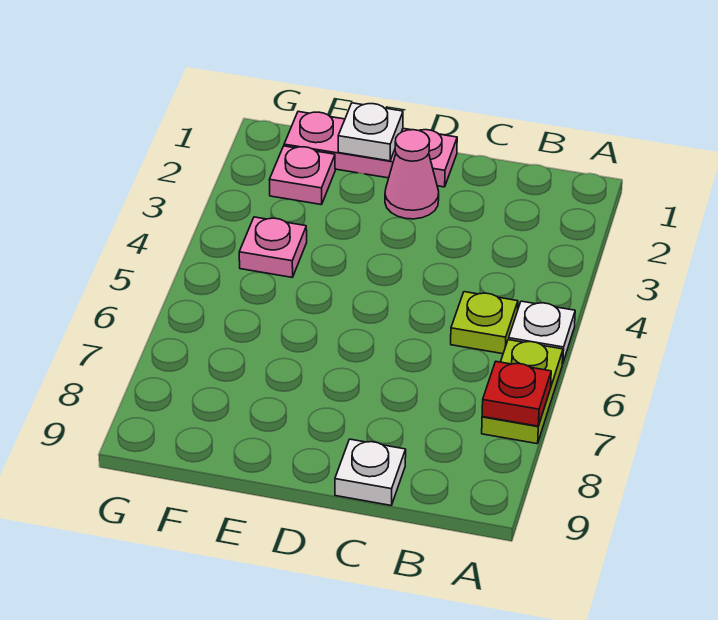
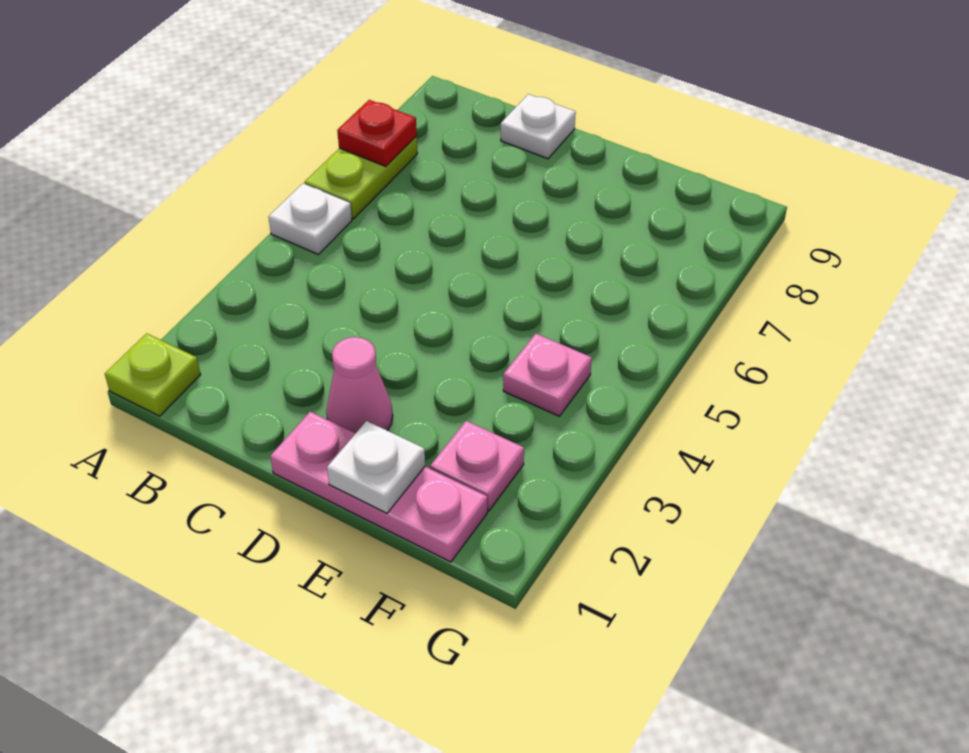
lime 1x1 plate [451,292,518,354] -> lime 1x1 plate moved to [105,333,200,416]

